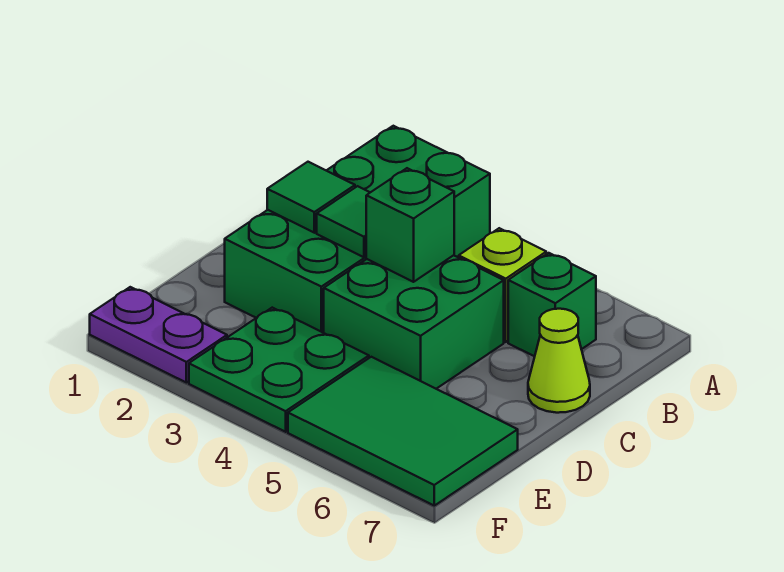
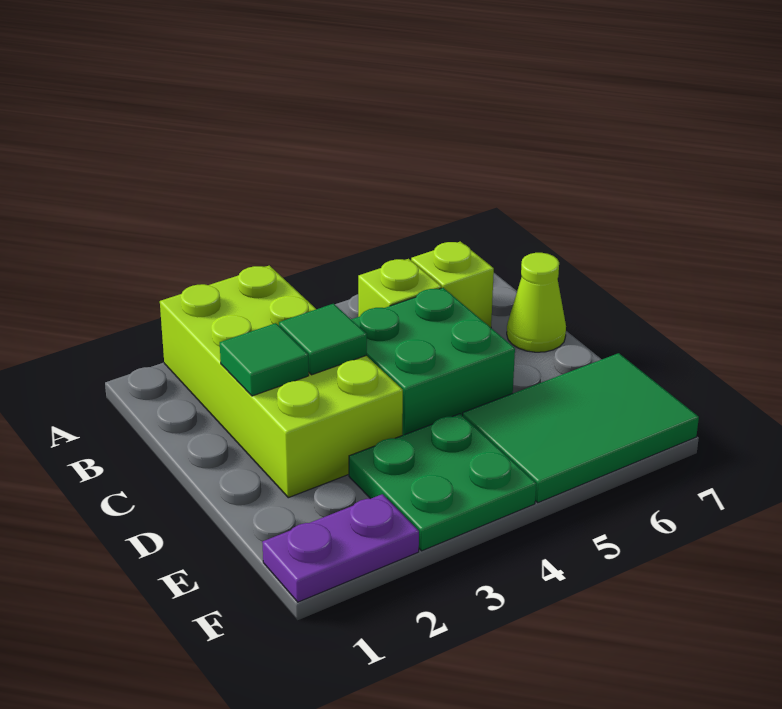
green 2x4 brick [225,126,490,333] -> lime 2x4 brick [160,265,403,498]
green 1x1 brick [508,253,596,356] -> lime 1x1 brick [411,241,494,327]
green 1x1 brick [366,168,454,282] -> none

